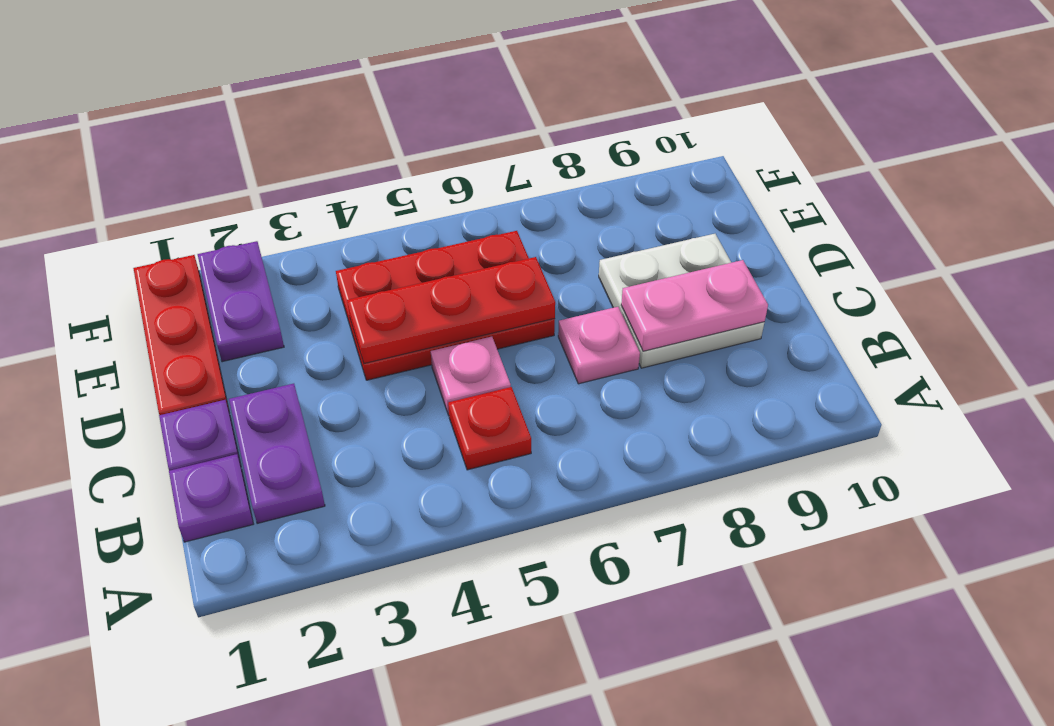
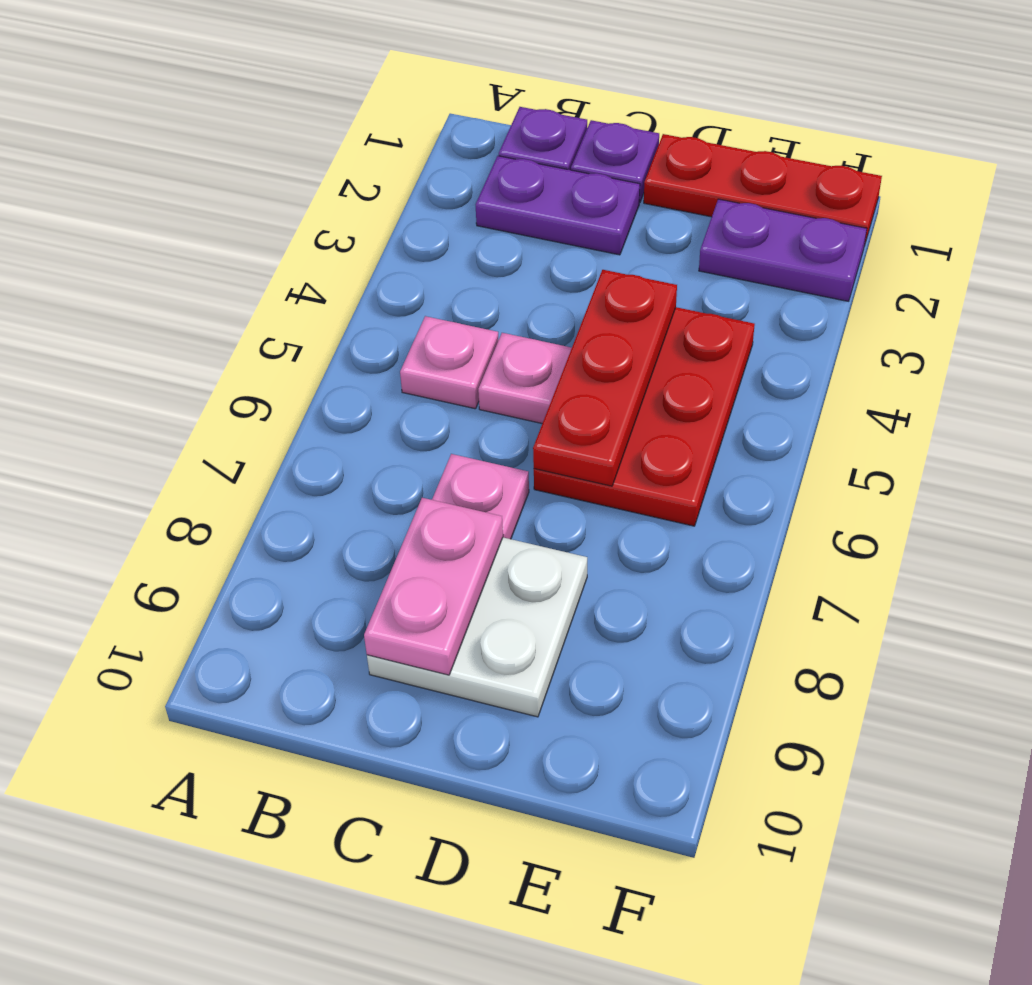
red 1x1 plate [448,387,531,470] -> pink 1x1 plate [400,316,499,409]

